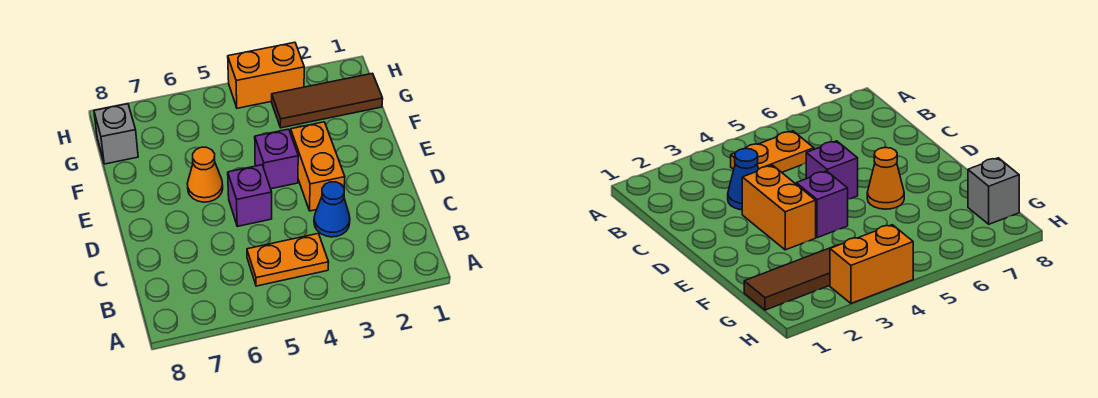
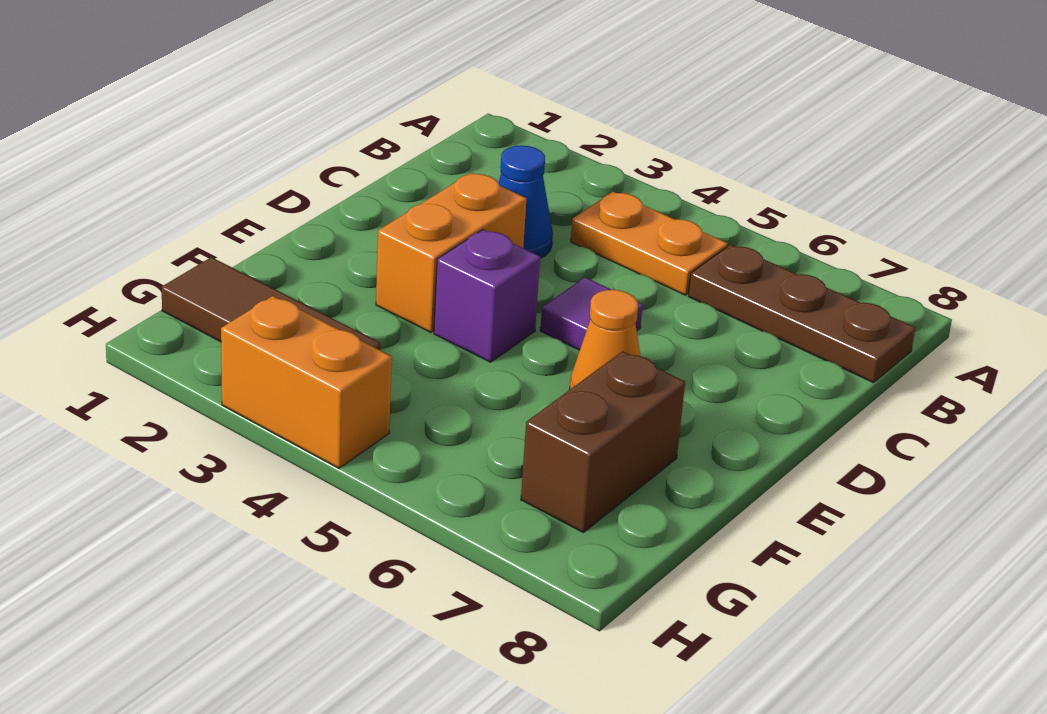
none -> brown 1x3 plate [688,244,915,383]
purple 1x1 brick [228,165,272,226] -> purple 1x1 tile [540,277,643,350]
none -> brown 1x2 brick [521,351,685,532]
grey 1x1 brick [94,104,138,164] -> none

